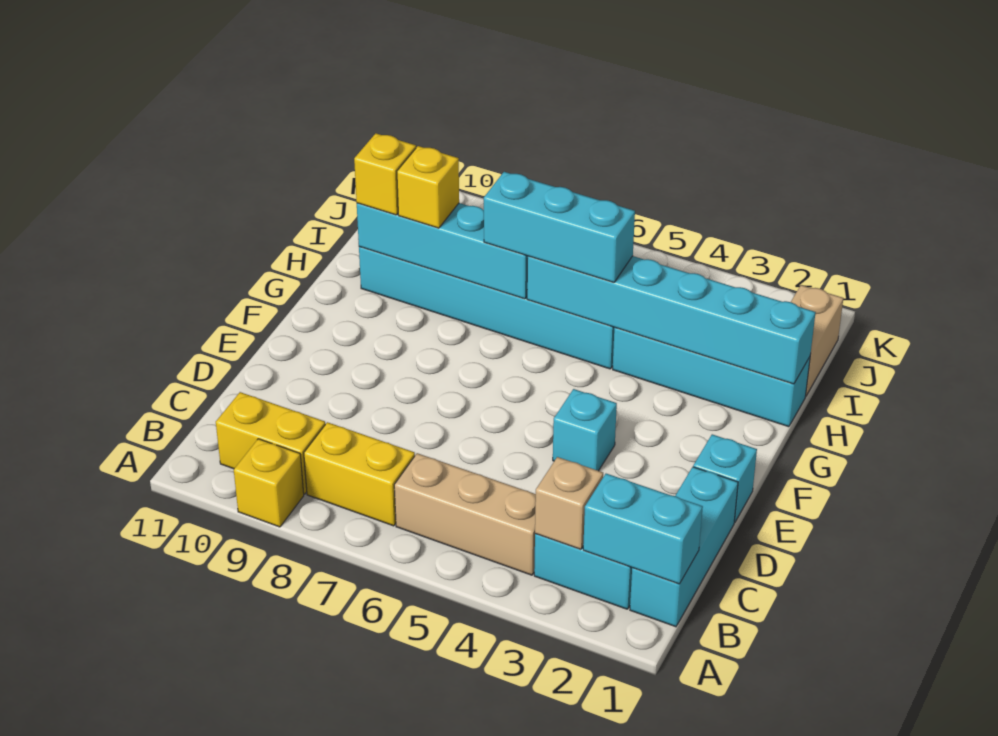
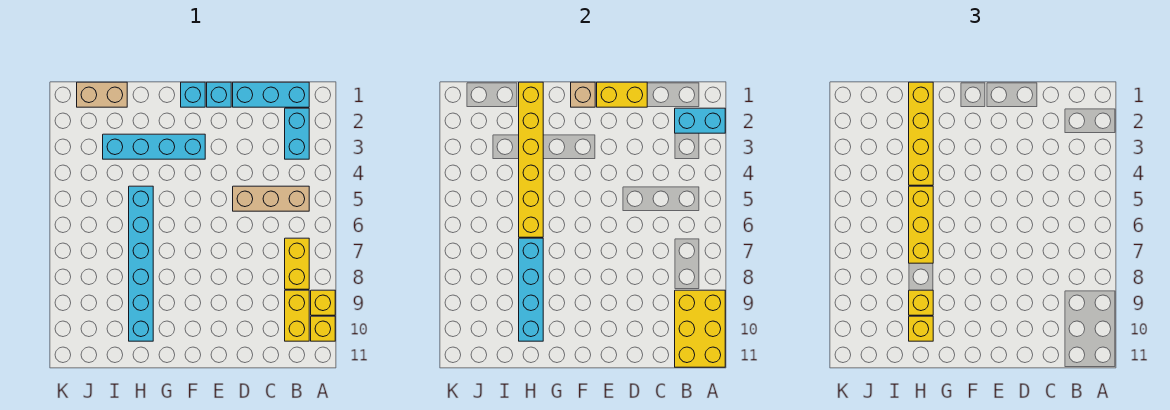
none -> yellow 2x3 brick [675,290,725,367]
none -> yellow 1x1 brick [311,316,335,341]
cyan 1x2 brick [583,474,703,584] -> cyan 1x2 brick turned to [675,108,725,133]
tan 1x1 brick [535,457,603,549] -> tan 1x1 brick moved to [571,82,595,107]
tan 1x3 brick [394,453,536,575] -> tan 1x3 brick turned to [233,186,309,211]
none -> yellow 1x2 brick [597,82,647,107]
cyan 1x1 brick [553,389,617,471] -> cyan 1x1 brick moved to [181,82,205,107]
cyan 1x4 brick [613,328,810,427] -> cyan 1x4 brick turned to [103,134,205,159]
cyan 1x6 brick [527,256,816,384] -> yellow 1x6 brick [519,82,543,237]
none -> yellow 1x4 brick [909,82,933,185]
cyan 1x3 brick [484,172,635,282] -> yellow 1x3 brick [909,186,933,263]

